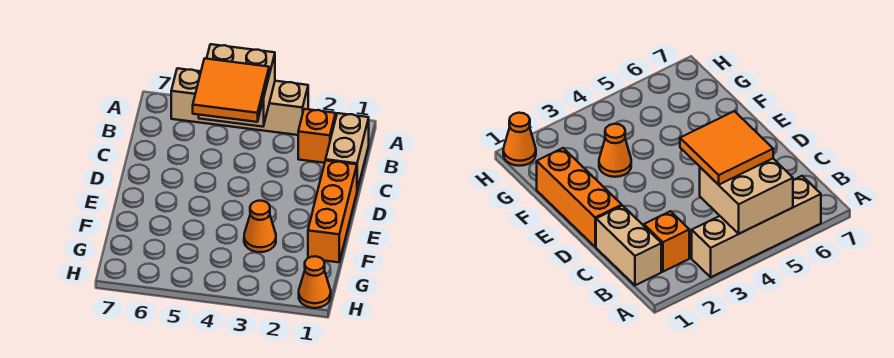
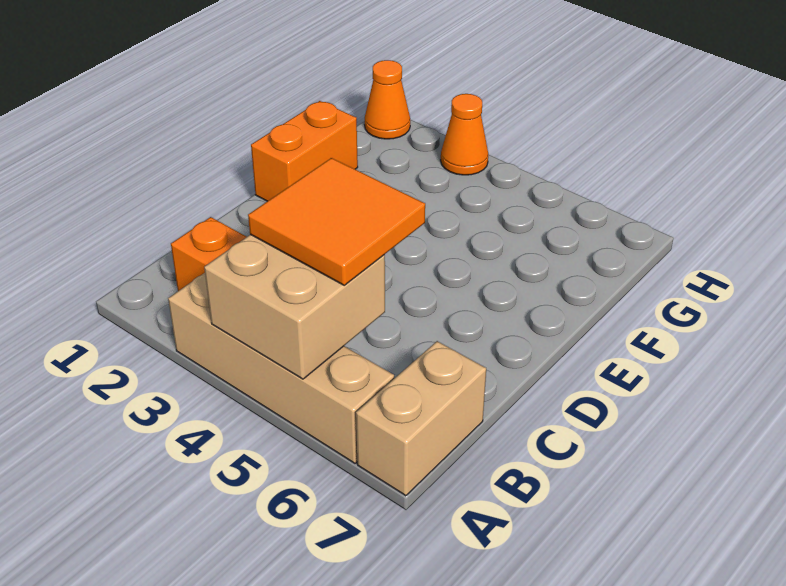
tan 1x2 brick [326,113,369,190] -> tan 1x2 brick moved to [356,341,486,496]
orange 1x3 brick [308,161,357,262] -> orange 1x2 brick [251,101,358,201]
orange 1x1 cone [244,201,276,252] -> orange 1x1 cone moved to [441,94,488,175]

